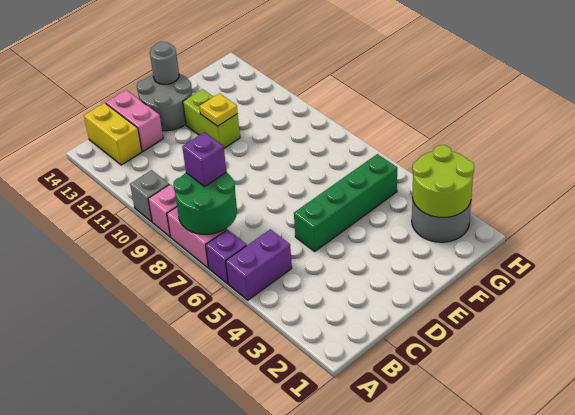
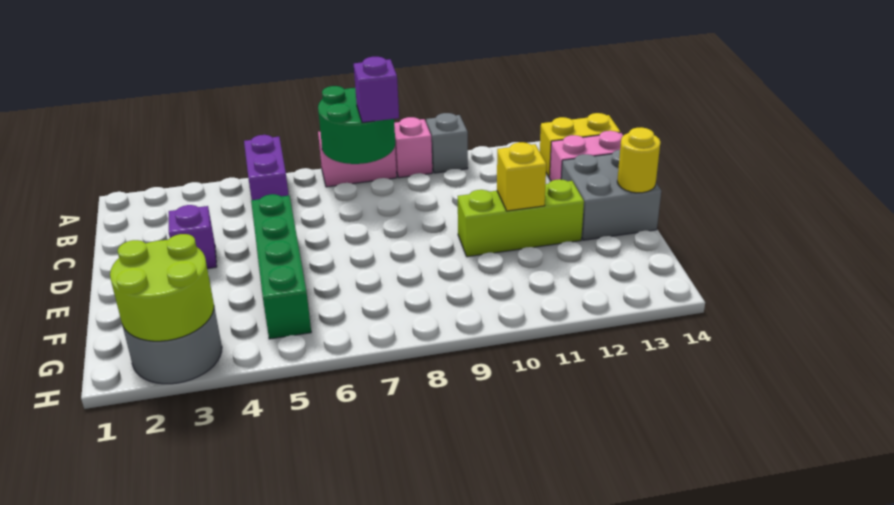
purple 1x1 brick [206,230,247,284] -> purple 1x1 brick moved to [169,205,217,269]
grey 2x2 round brick [137,74,192,131] -> grey 2x2 brick [561,150,661,240]
lime 1x2 brick [183,89,240,148] -> lime 1x3 brick [458,179,584,257]
yellow 1x1 plate [199,93,238,126] -> yellow 1x1 brick [497,142,546,211]
grey 1x1 round brick [150,42,179,84] -> yellow 1x1 round brick [617,127,660,193]

